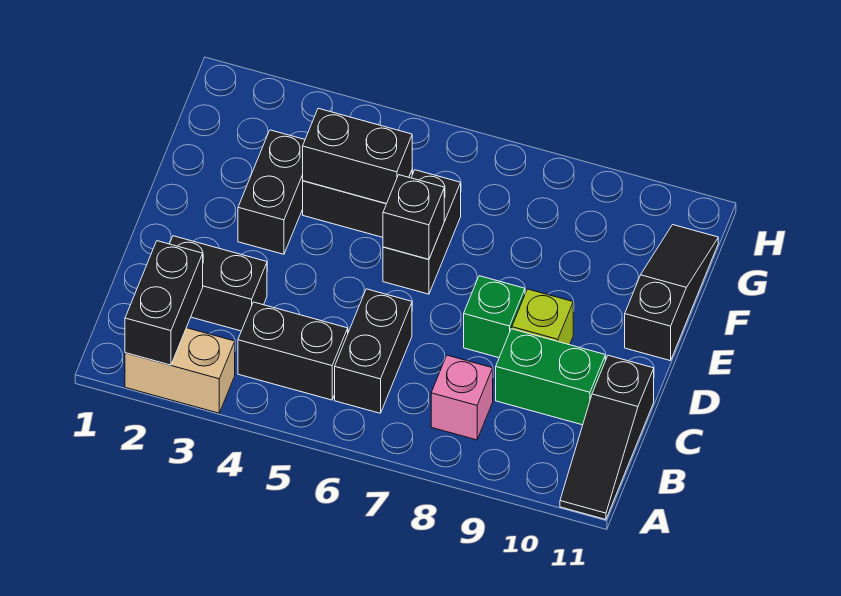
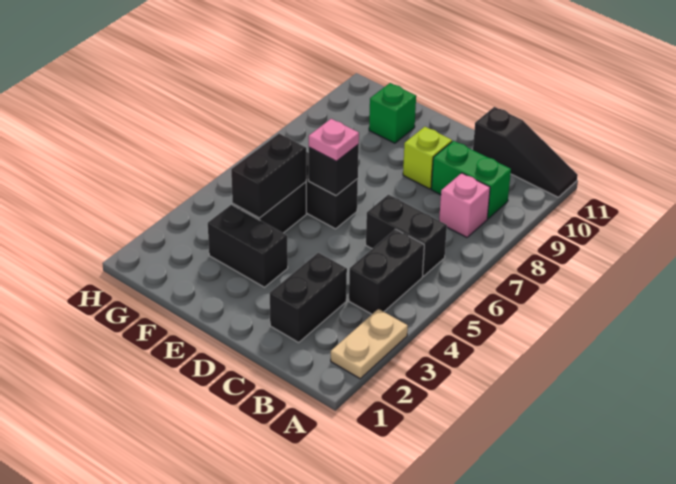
tan 1x2 brick [125,328,235,413] -> tan 1x2 plate [331,309,408,379]
black 1x2 brick [125,241,203,365] -> none
green 1x2 brick [496,329,605,425] -> green 1x2 brick turned to [431,141,511,219]
green 1x1 brick [464,276,525,358] -> green 1x1 brick moved to [369,83,416,143]
none -> pink 1x1 plate [309,119,359,161]
black 1x3 slope [625,225,718,361] -> none

